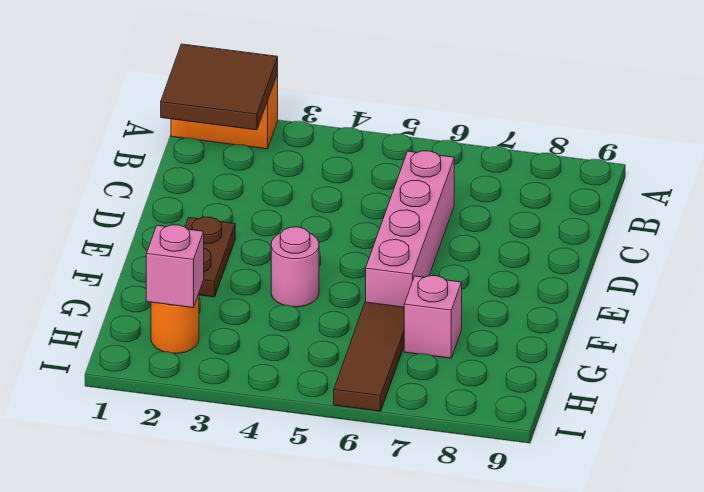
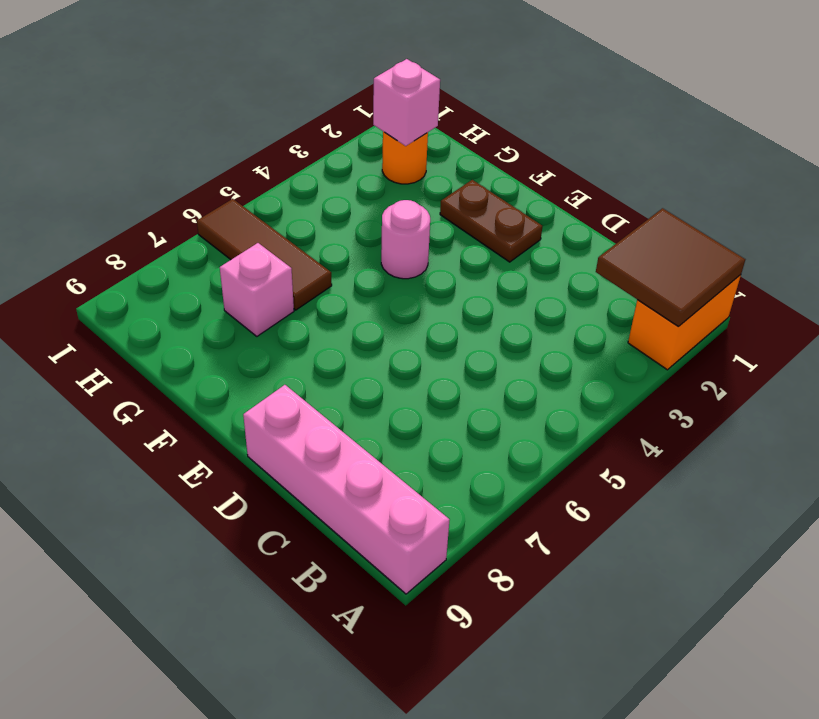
pink 1x4 brick [366,151,454,307] -> pink 1x4 brick moved to [243,385,449,594]

